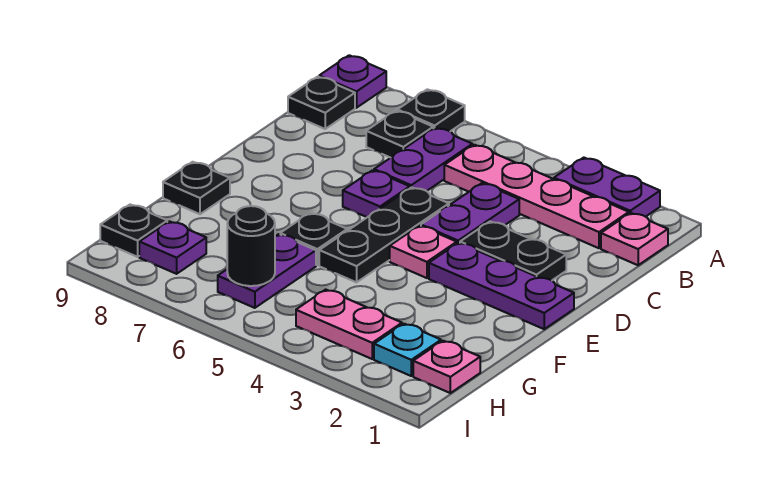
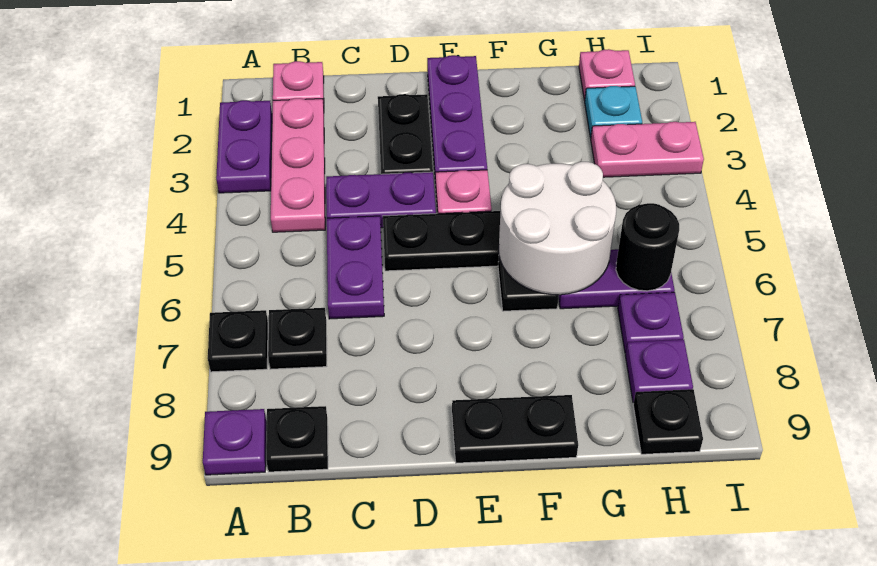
pink 1x4 plate [444,145,629,248] -> pink 1x3 plate [271,98,325,232]
purple 1x2 plate [374,128,472,191] -> purple 1x2 plate turned to [327,216,384,319]
purple 1x1 plate [343,170,410,217] -> purple 1x1 plate moved to [618,292,684,353]
none -> white 2x2 round brick [499,162,616,295]
black 1x1 plate [163,162,230,214] -> black 1x2 plate [452,395,578,463]
pink 1x2 plate [296,290,402,359] -> pink 1x2 plate turned to [591,122,704,177]

